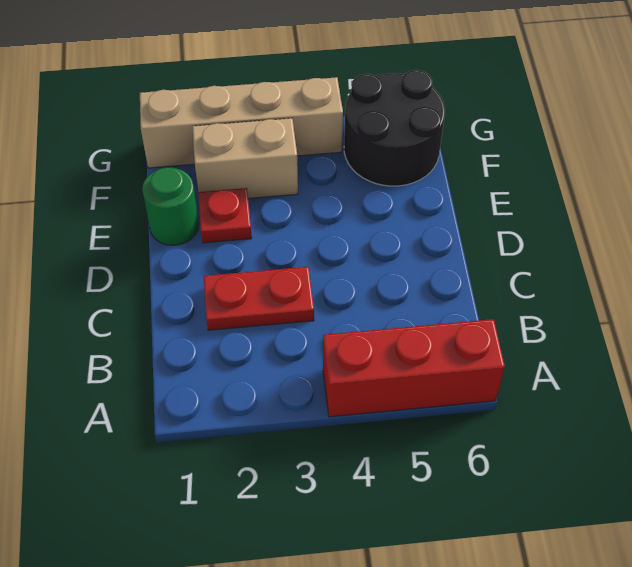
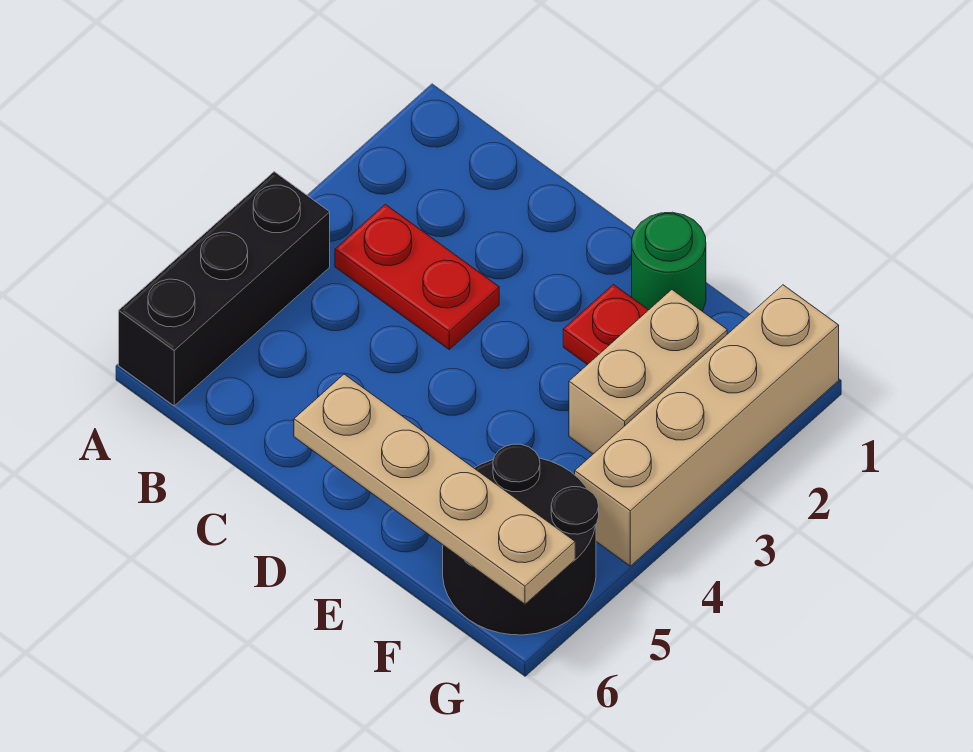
red 1x3 brick [323,319,505,417] -> black 1x3 brick [119,172,330,406]
red 1x2 plate [204,267,314,330] -> red 1x2 plate turned to [335,204,499,349]
none -> tan 1x4 plate [294,374,575,604]

